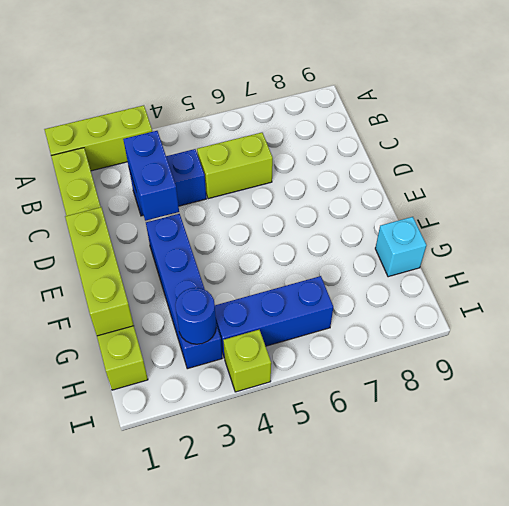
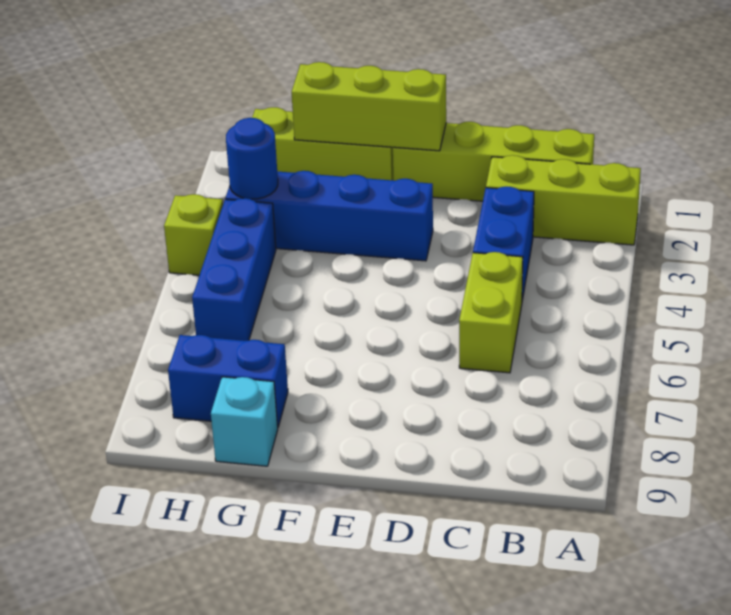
lime 1x3 brick [44,105,152,171] -> lime 1x3 brick turned to [486,155,641,245]
blue 1x2 brick [123,131,179,221] -> blue 1x2 brick moved to [168,335,288,427]

